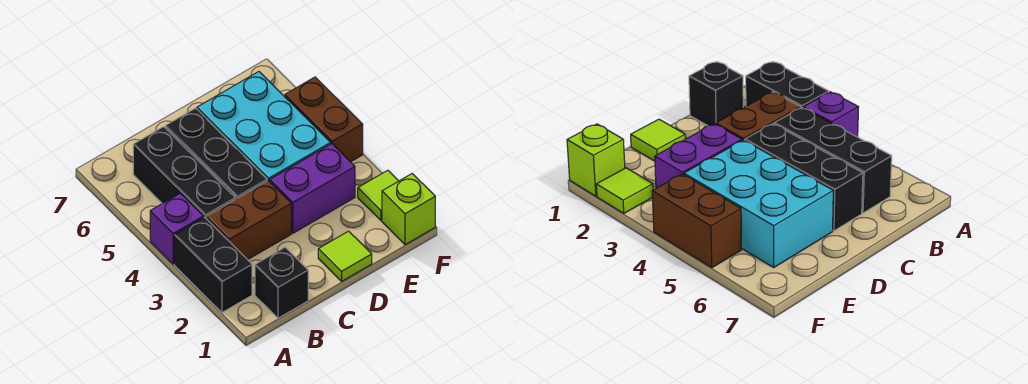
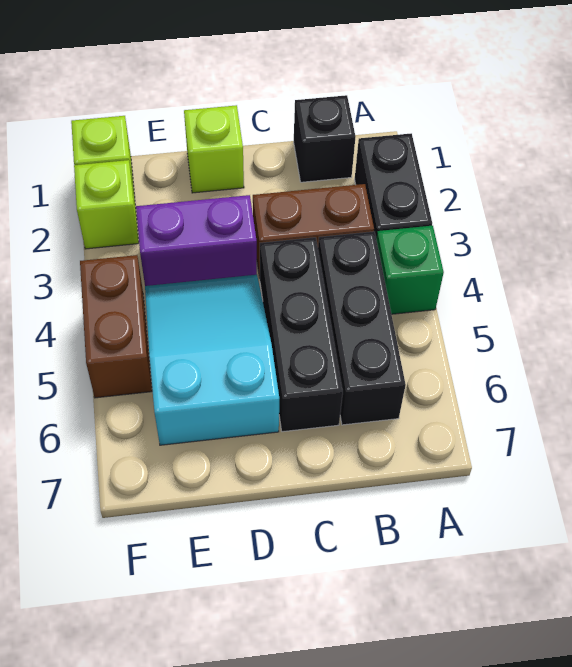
purple 1x1 brick [150,193,204,264] -> green 1x1 brick [376,226,444,314]
lime 1x1 tile [318,231,372,281] -> lime 1x1 brick [184,105,244,193]
cyan 2x3 brick [197,72,331,182] -> cyan 2x3 slope [145,275,279,445]
lime 1x1 tile [358,170,398,220] -> lime 1x1 brick [74,160,139,249]

